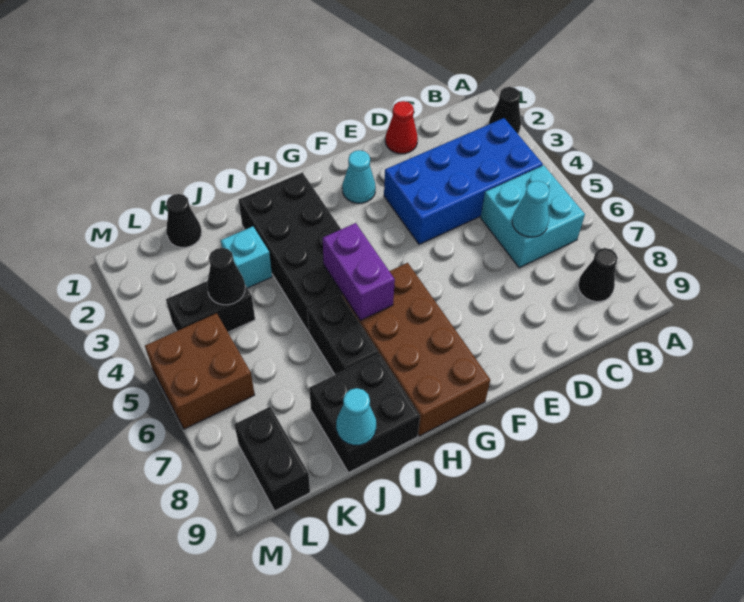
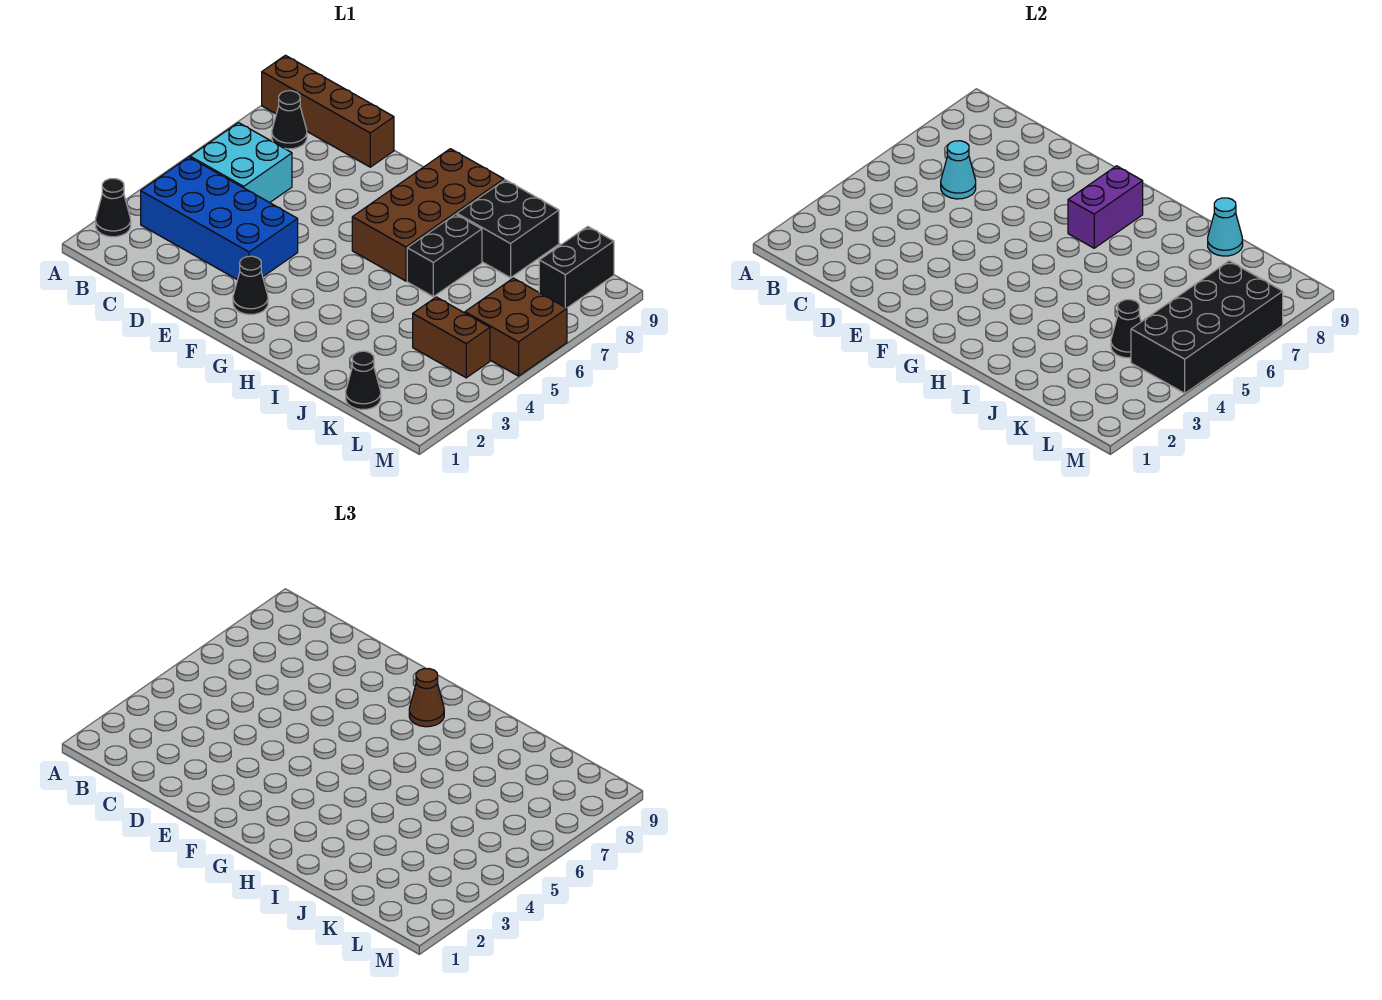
none -> brown 1x4 brick [262,55,394,167]
red 1x1 cone [385,101,418,154] -> none
cyan 1x1 cone [342,150,376,203] -> black 1x1 cone [233,256,268,315]
none -> brown 1x1 cone [409,669,444,727]
black 2x4 brick [239,172,342,332] -> black 2x4 brick moved to [1131,261,1283,393]
purple 1x2 brick [323,223,395,320] -> purple 1x2 brick moved to [1068,166,1143,248]
cyan 1x1 brick [221,226,272,288] -> none
black 1x2 brick [166,281,255,332] -> brown 1x2 brick [413,297,490,378]

